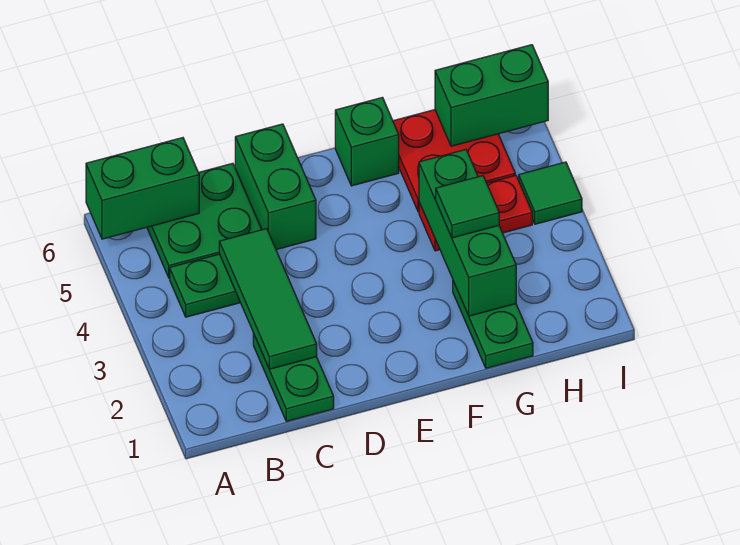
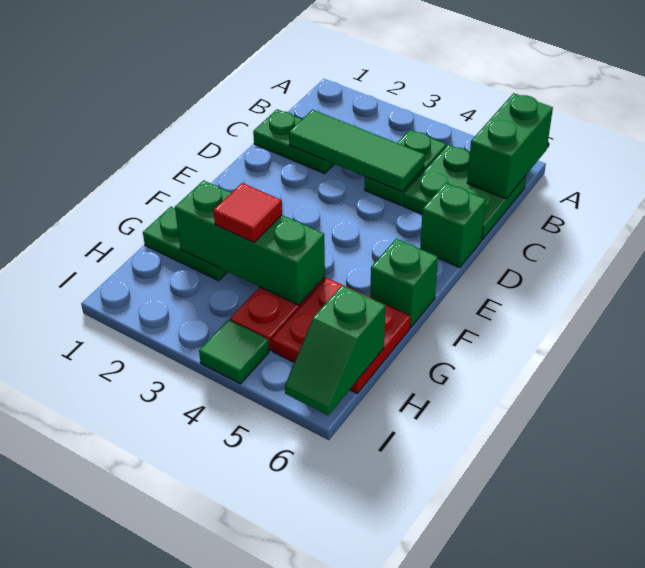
green 1x2 brick [235,124,316,250] -> green 1x1 brick [420,183,486,268]
green 1x1 tile [436,176,499,238] -> red 1x1 tile [213,183,282,242]
green 1x2 brick [435,45,548,146] -> green 1x2 slope [285,285,385,415]

